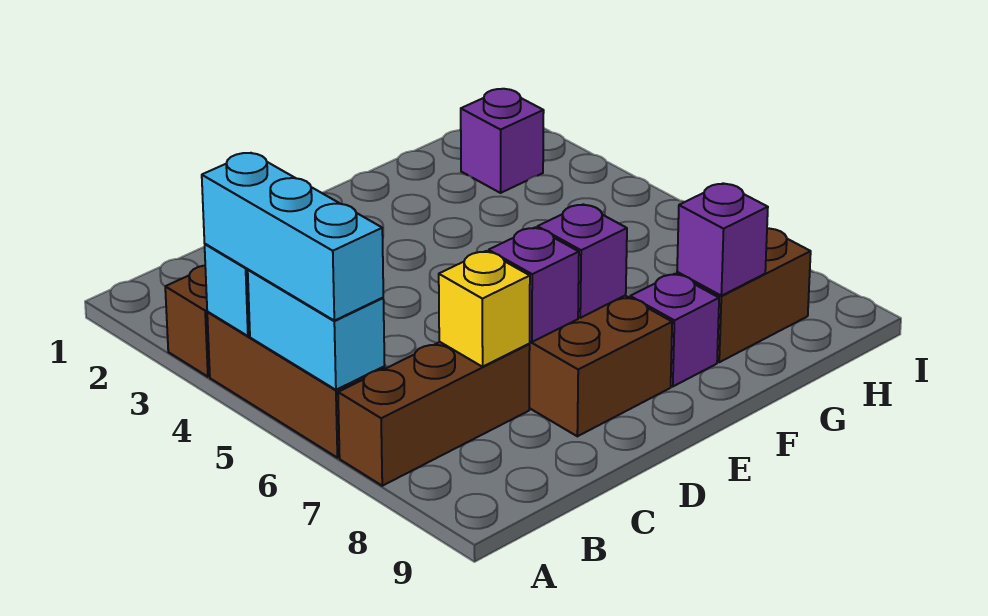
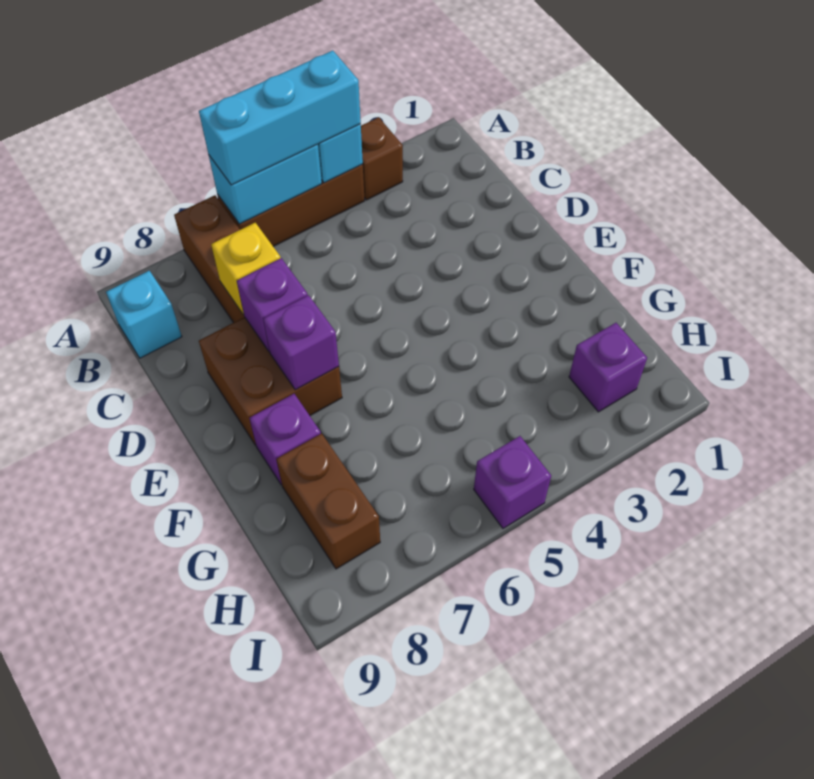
none -> cyan 1x1 brick [106,271,182,358]
purple 1x1 brick [677,183,768,296] -> purple 1x1 brick moved to [474,436,551,528]

